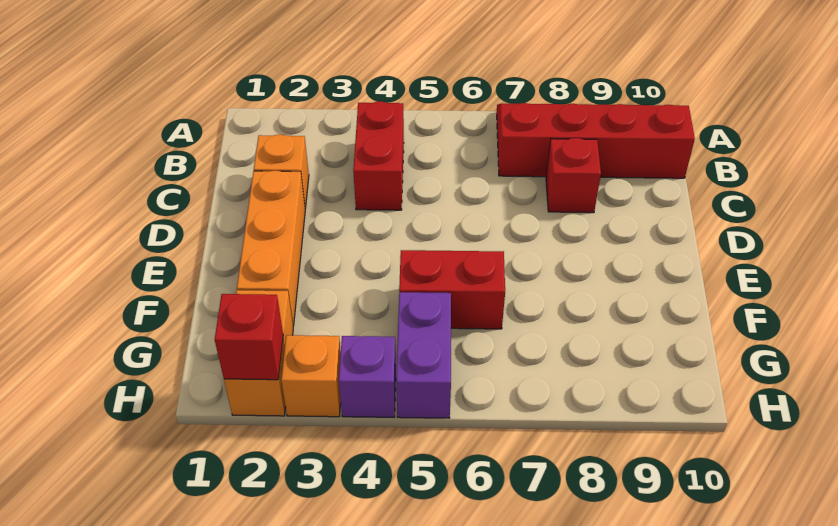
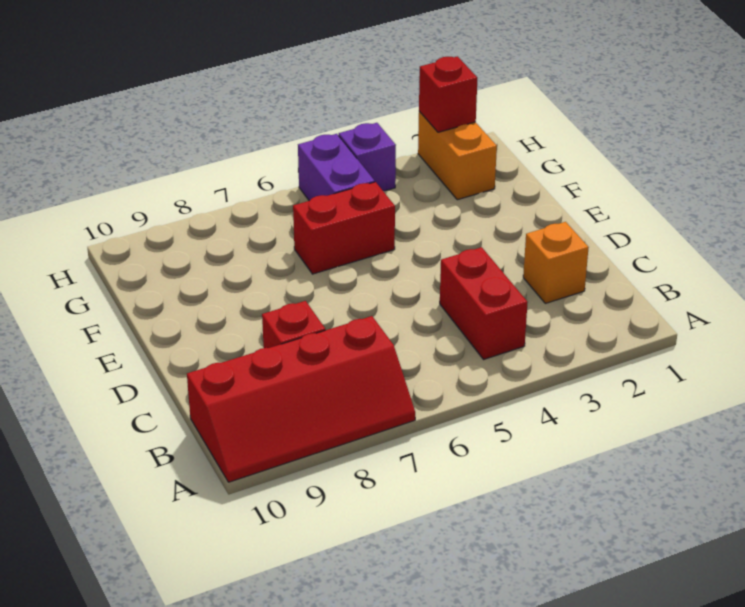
orange 1x3 brick [237,171,305,326] -> none
orange 1x1 brick [281,335,341,417] -> none

